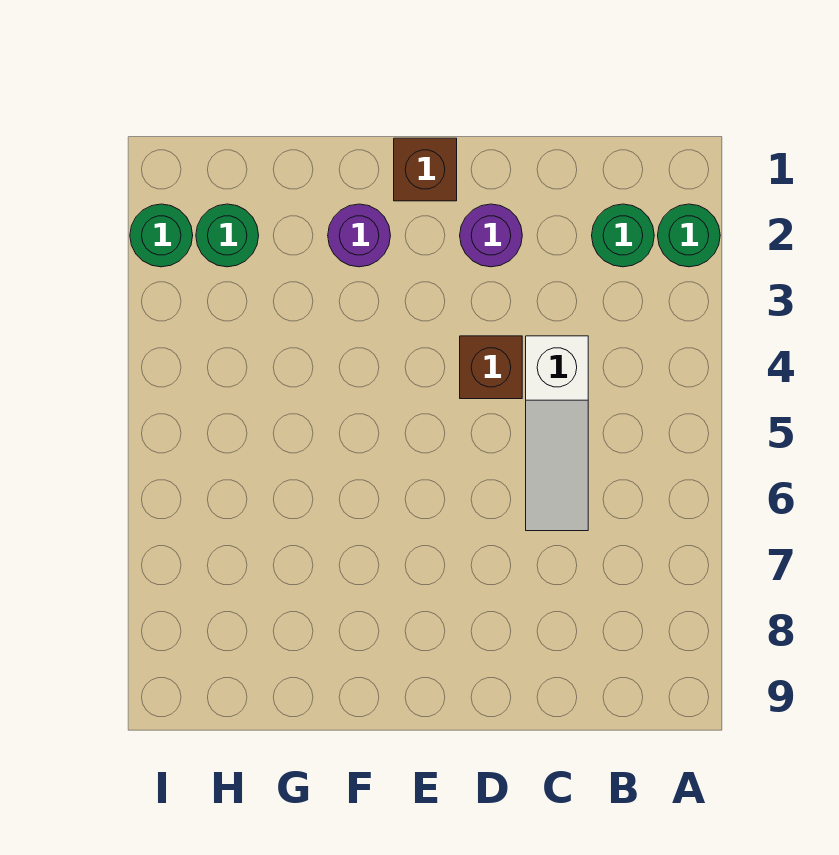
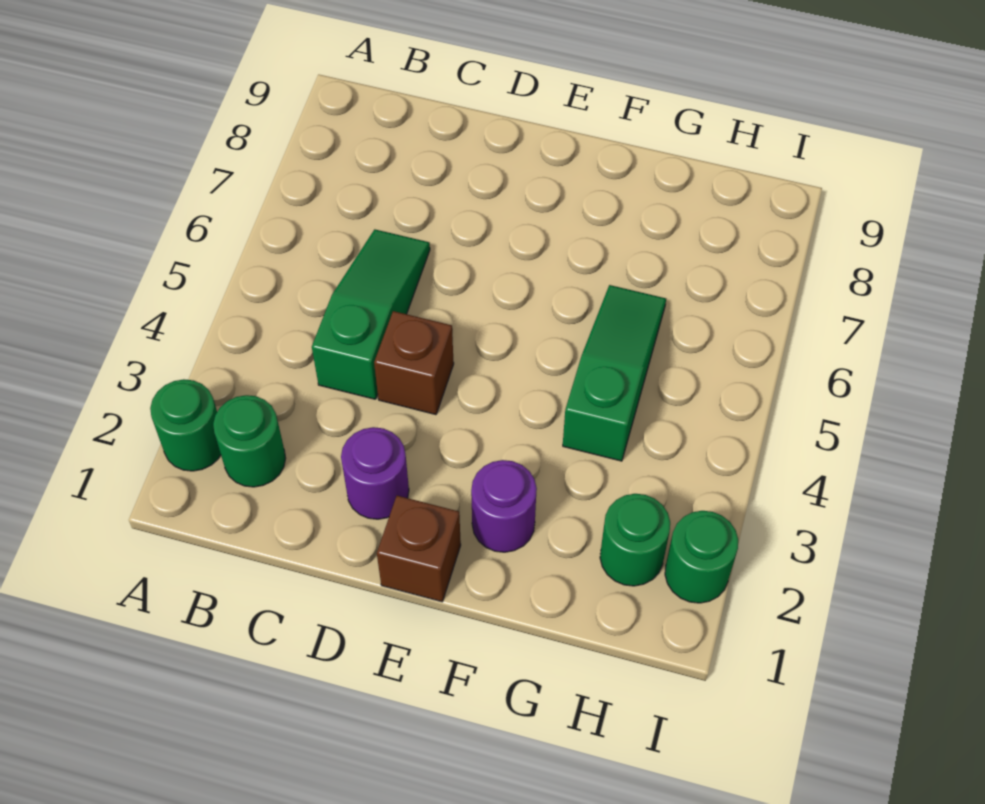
white 1x3 slope [526,336,588,531] -> green 1x3 slope [312,229,430,399]
none -> green 1x3 slope [563,285,666,461]

